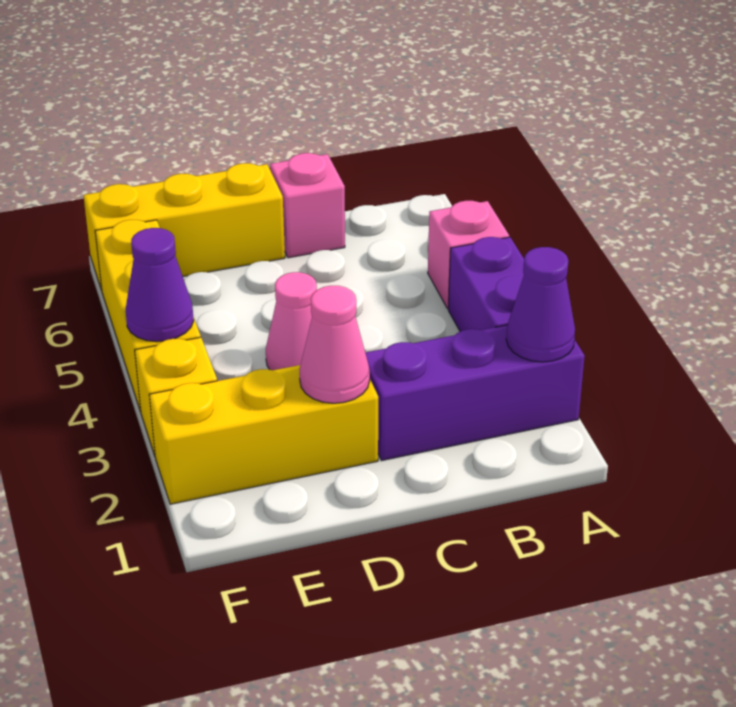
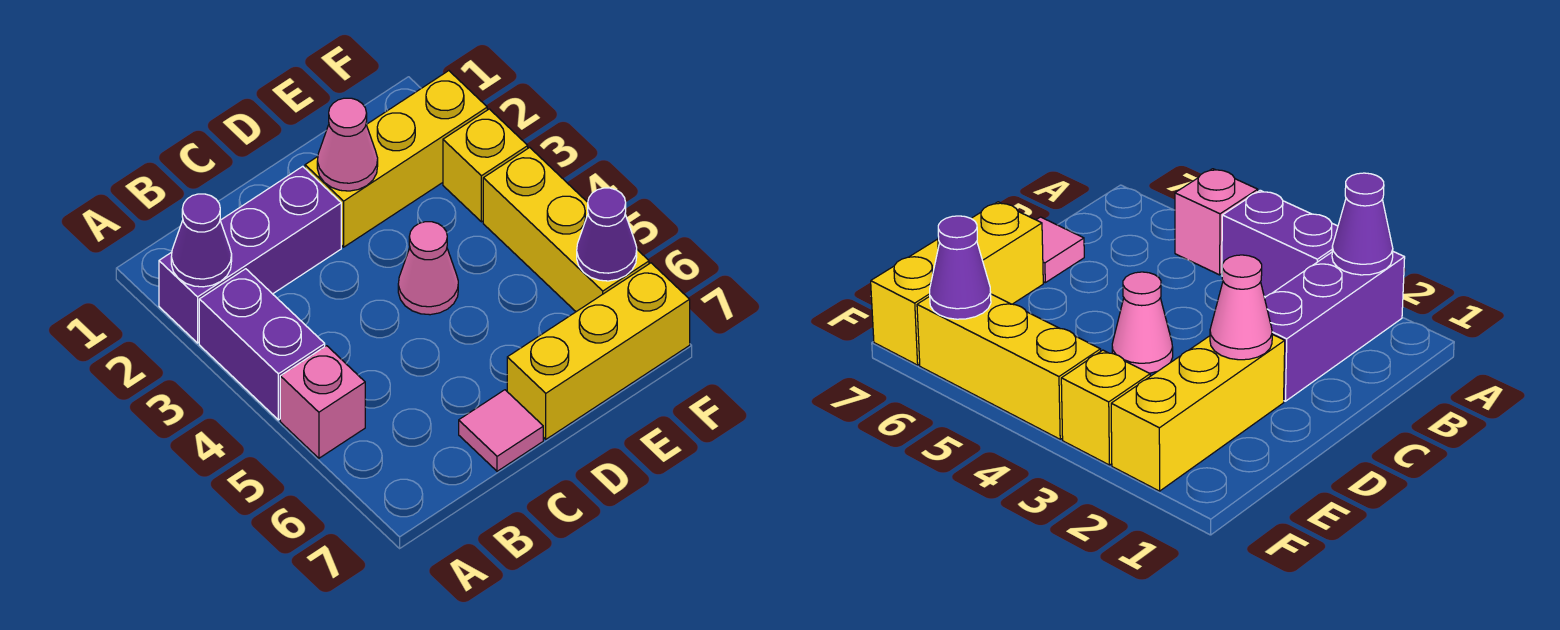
pink 1x1 brick [270,153,345,258] -> pink 1x1 tile [459,390,543,471]
purple 1x1 cone [126,228,194,342] -> purple 1x1 cone moved to [577,188,637,281]

